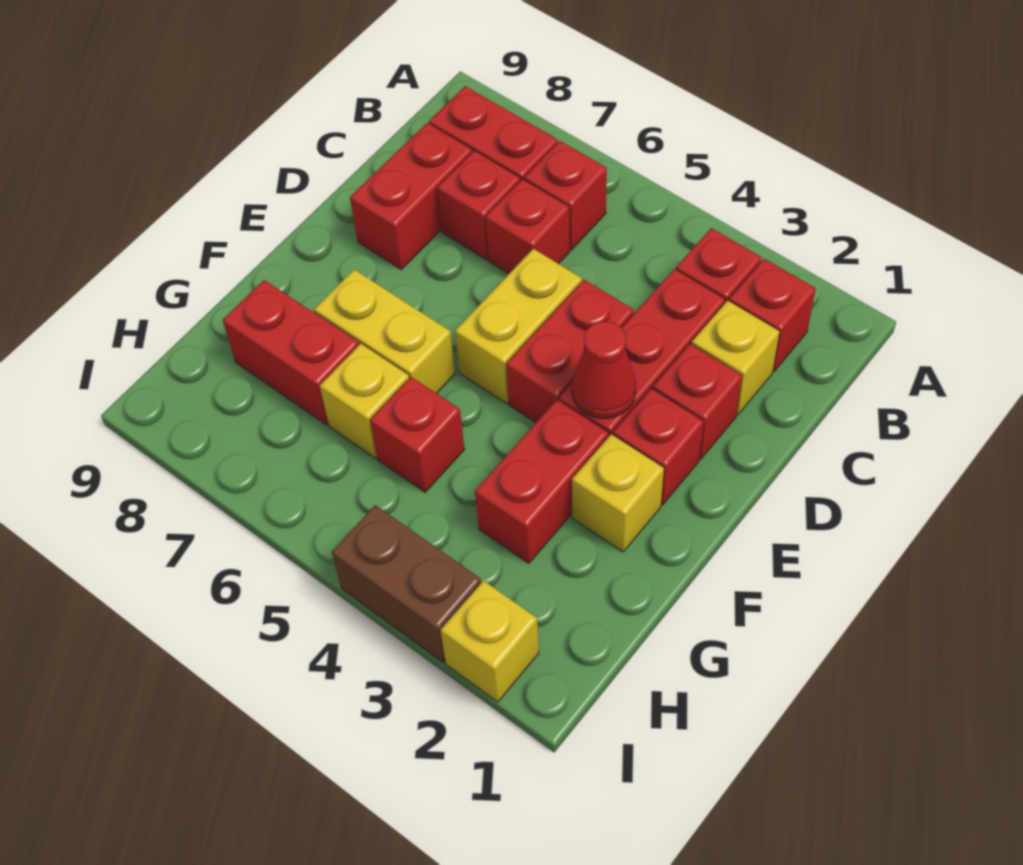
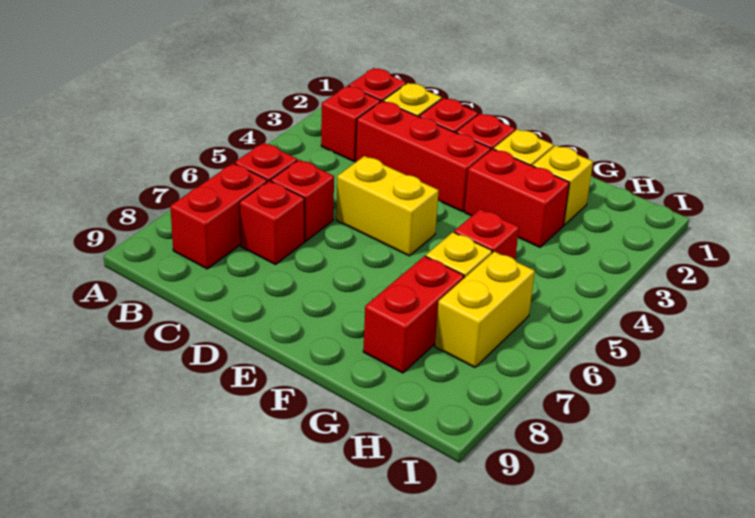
red 1x2 brick [350,123,472,269] -> none
red 1x2 brick [506,280,634,423] -> none
red 1x1 cone [572,321,636,419] -> none
yellow 1x2 brick [314,270,455,393] -> yellow 1x2 brick moved to [435,252,535,367]
yellow 1x1 brick [440,581,539,702] -> yellow 1x1 brick moved to [533,146,593,225]
brown 1x2 brick [332,505,481,662] -> none

